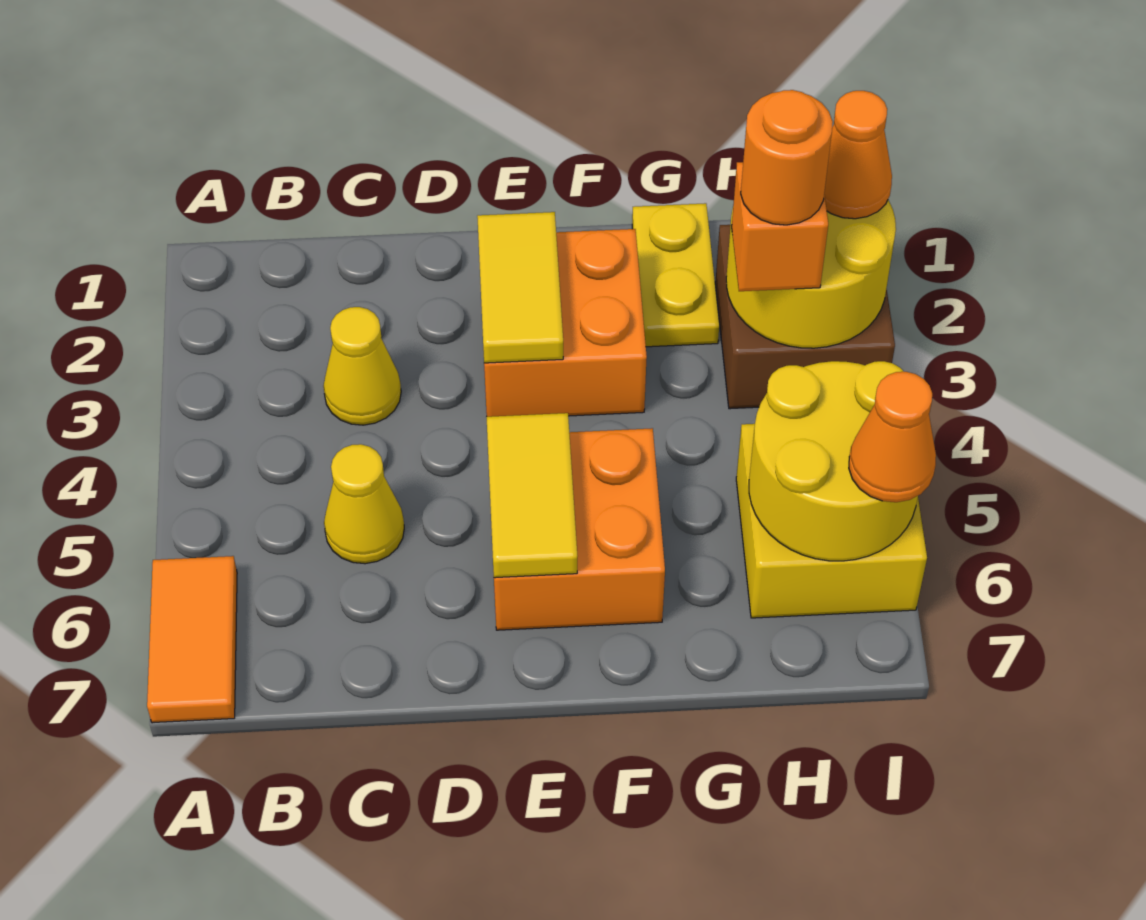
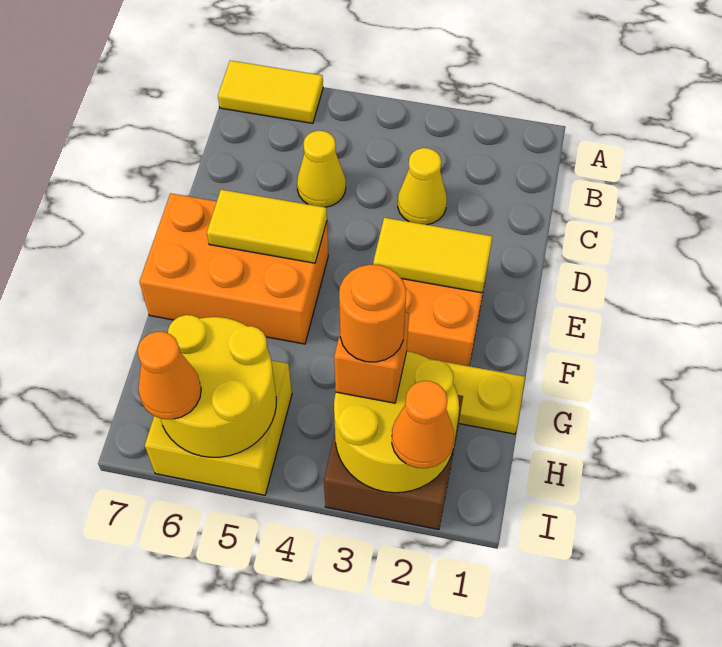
orange 1x2 tile [147,556,237,723] -> yellow 1x2 tile [218,61,323,123]
orange 2x2 brick [494,428,665,630] -> orange 2x3 brick [139,193,328,344]

